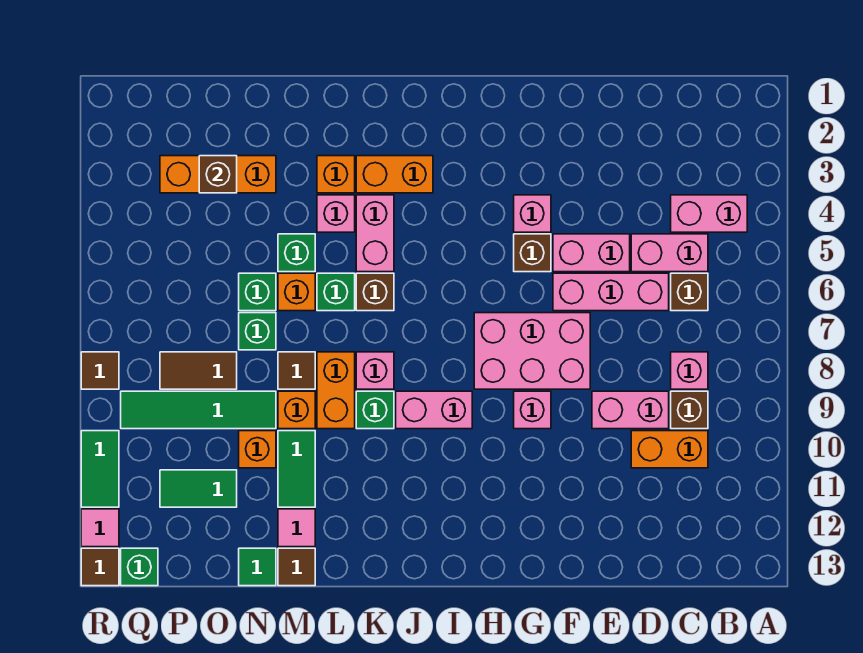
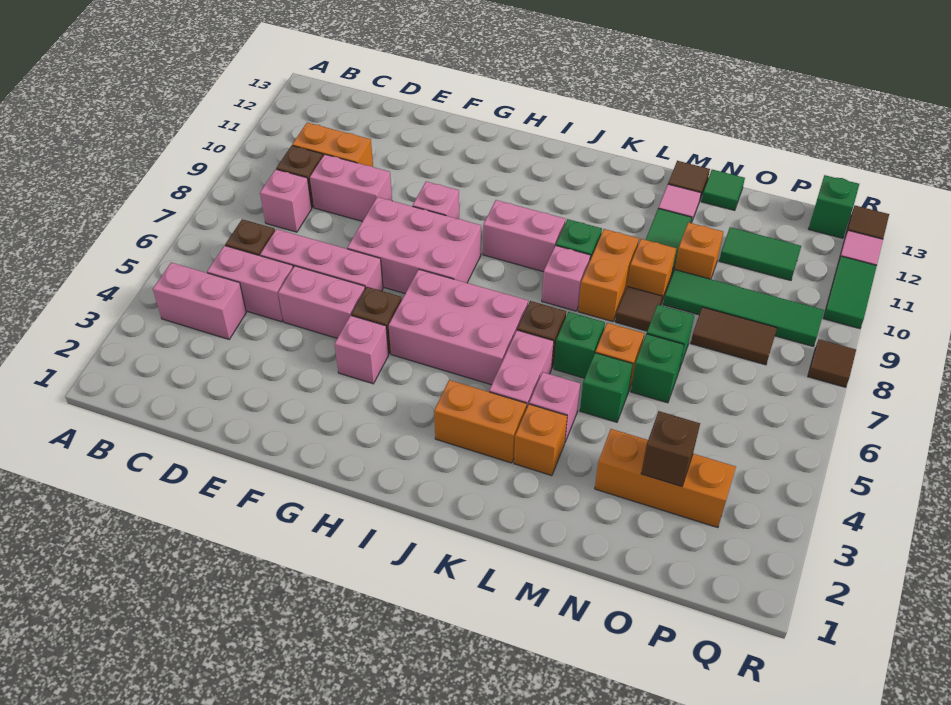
none -> pink 2x3 brick [389,269,528,385]

